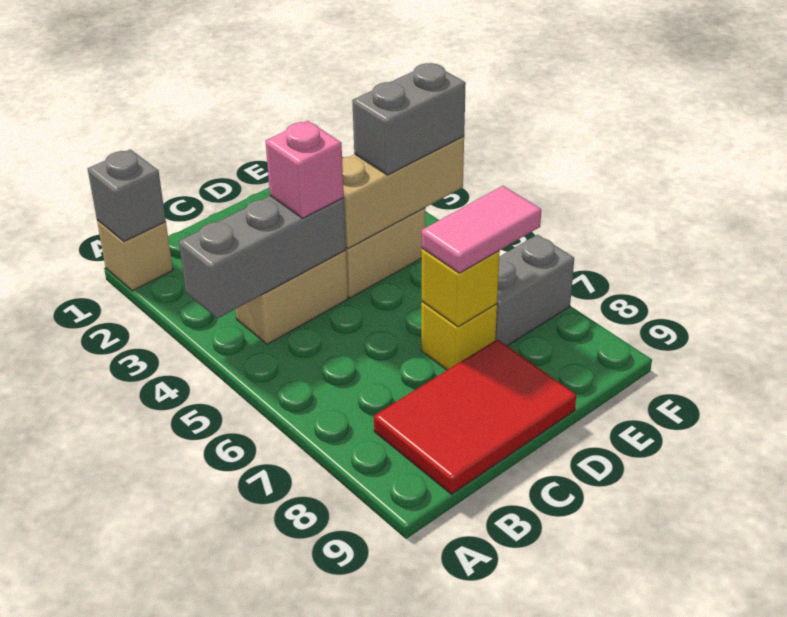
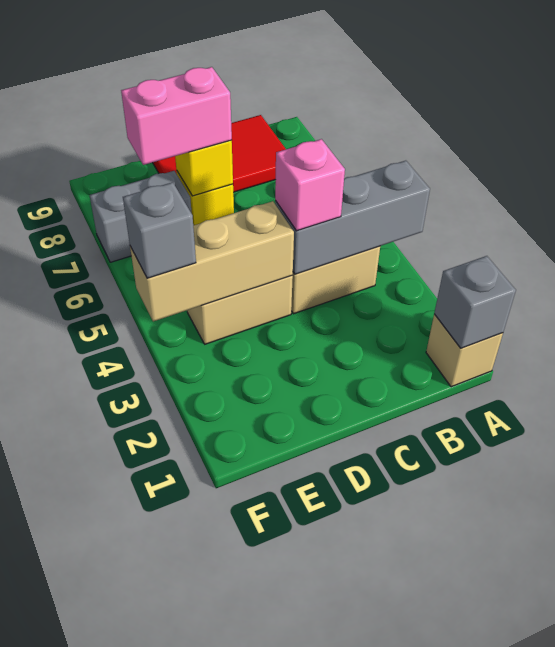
pink 1x2 tile [422,186,541,273] -> pink 1x2 brick [121,67,232,165]
grey 1x2 brick [352,63,466,175] -> grey 1x1 brick [123,182,196,278]

